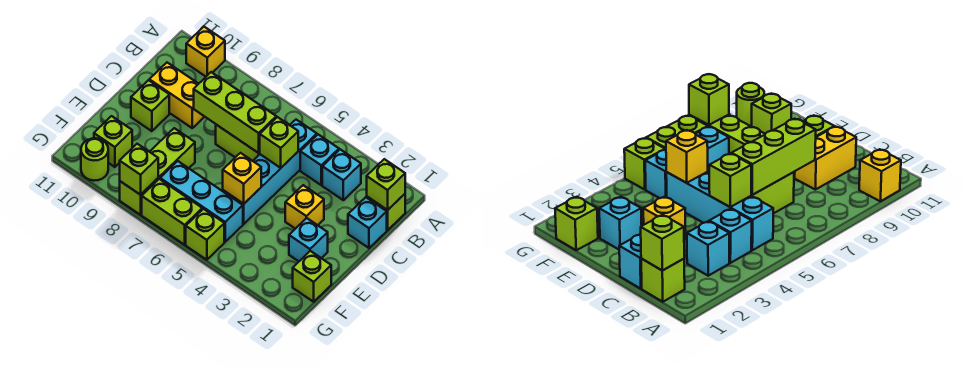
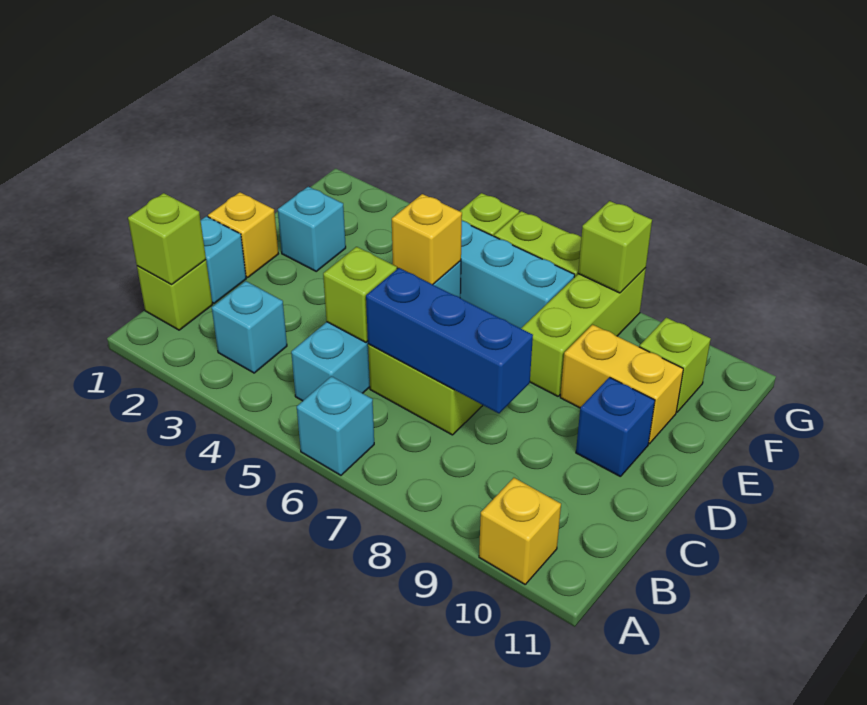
cyan 1x1 brick [300,135,339,185] -> cyan 1x1 brick moved to [297,376,374,475]
lime 1x3 brick [194,72,276,153] -> blue 1x3 brick [366,268,533,413]
yellow 1x2 brick [149,63,205,128] -> yellow 1x2 brick moved to [560,325,683,444]
yellow 1x1 brick [285,185,324,229] -> yellow 1x1 brick moved to [208,192,278,277]
lime 1x1 brick [131,80,169,131] -> blue 1x1 brick [576,377,655,477]
lime 1x1 brick [293,251,331,302] -> none
lime 1x1 round brick [81,138,108,181] -> none

